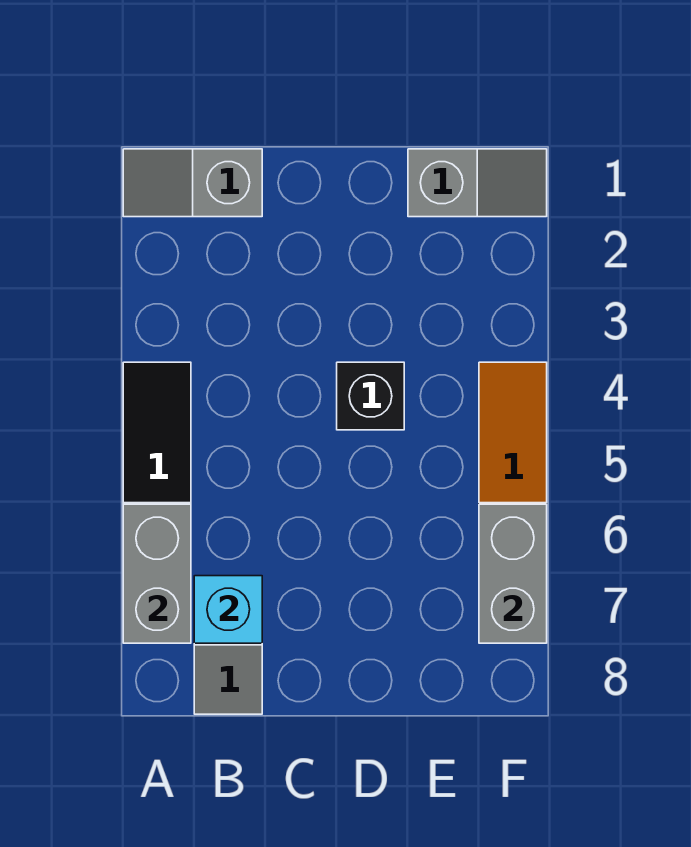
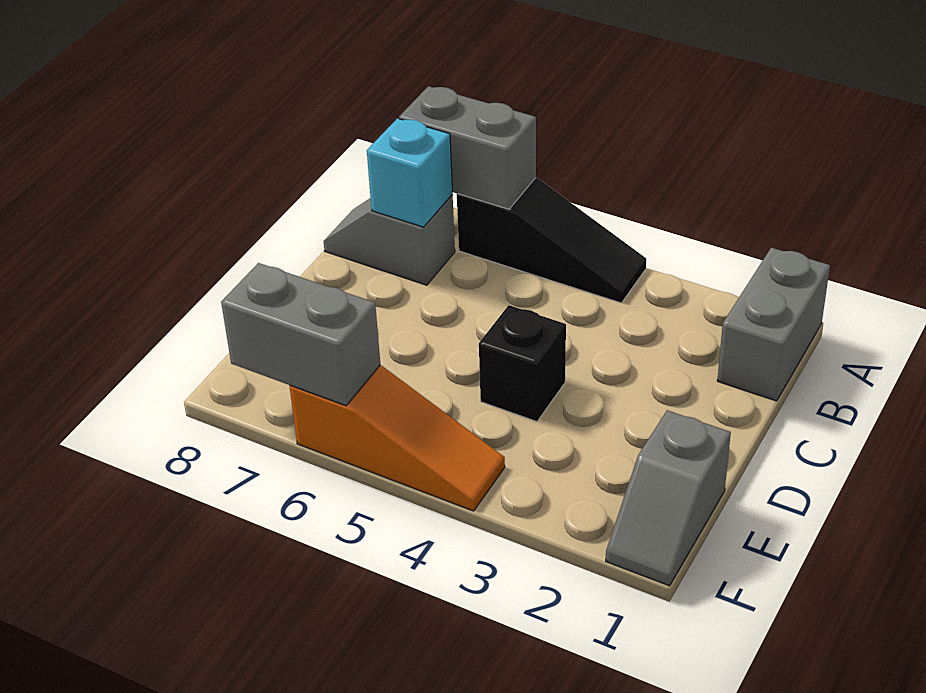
grey 1x2 slope [123,149,262,217] -> grey 1x2 brick [717,248,830,401]

